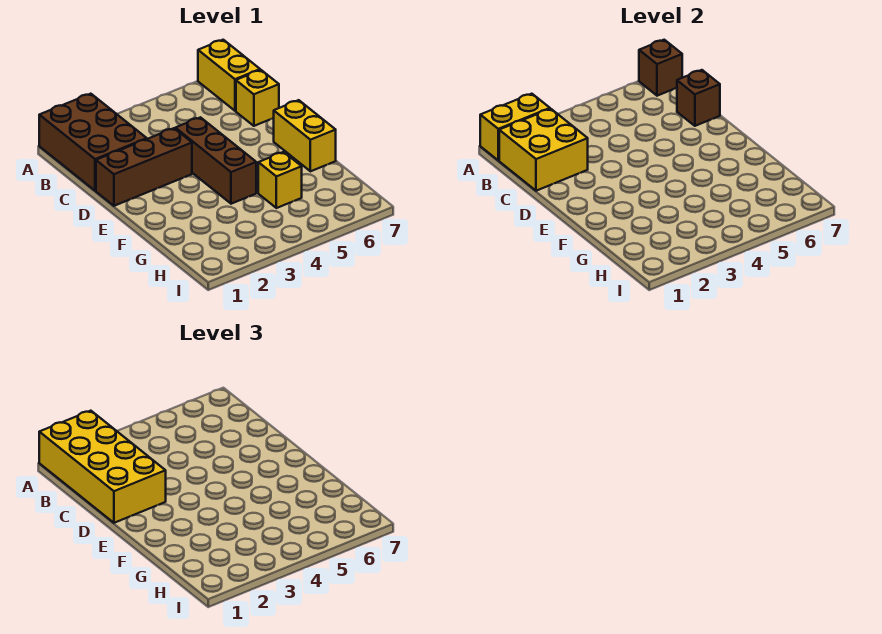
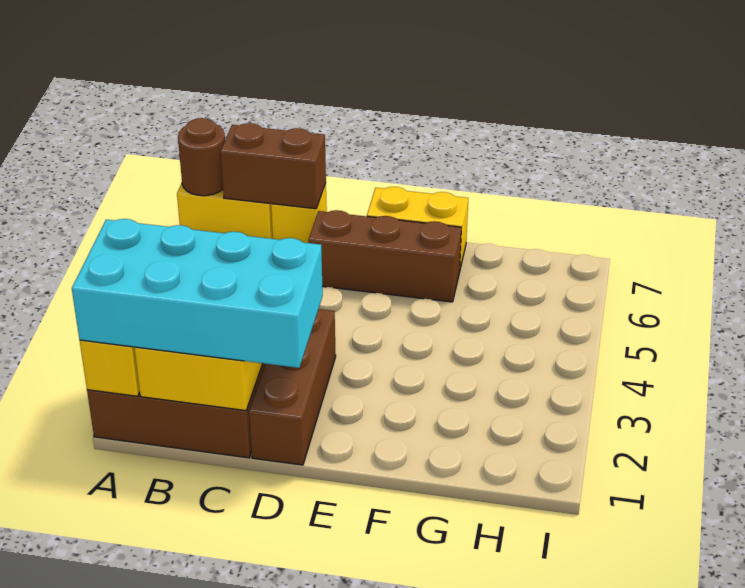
yellow 2x4 brick [39,411,166,523] -> cyan 2x4 brick [72,219,323,368]
brown 1x1 brick [639,40,682,96] -> brown 1x1 round brick [178,118,225,196]
brown 1x1 brick [677,70,720,126] -> brown 1x2 brick [220,123,326,209]
brown 1x3 brick [175,117,256,204] -> brown 1x3 brick moved to [308,210,461,302]
yellow 1x1 brick [258,152,302,208] -> none

